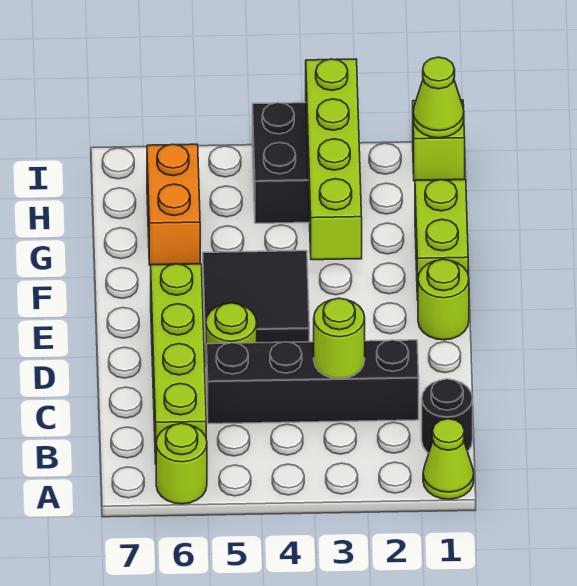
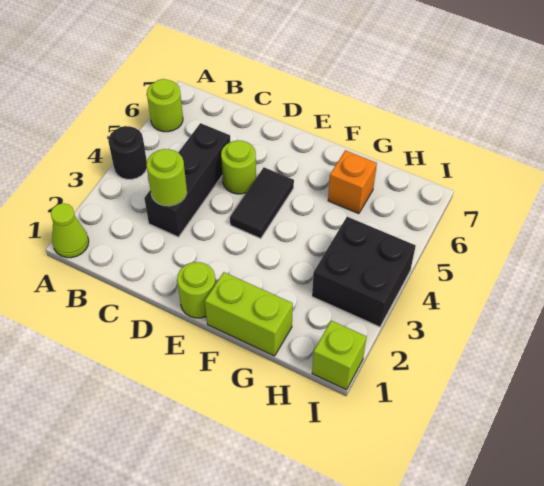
black 1x1 round brick [422,379,473,453] -> black 1x1 round brick moved to [108,126,147,179]
lime 1x4 brick [151,264,206,463] -> none
black 1x4 brick [206,340,419,424] -> black 1x3 brick [144,123,230,237]
black 2x2 tile [203,251,309,344] -> black 1x2 tile [230,167,294,239]
lime 1x4 brick [306,59,362,260] -> none
orange 1x2 brick [147,144,200,265] -> orange 1x1 brick [328,150,377,214]
lime 1x1 cone [413,57,464,138] -> none

